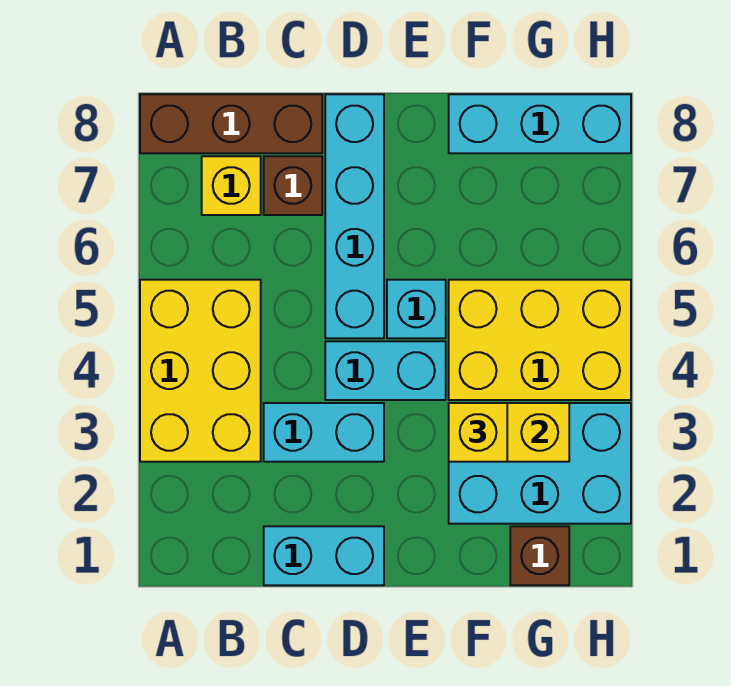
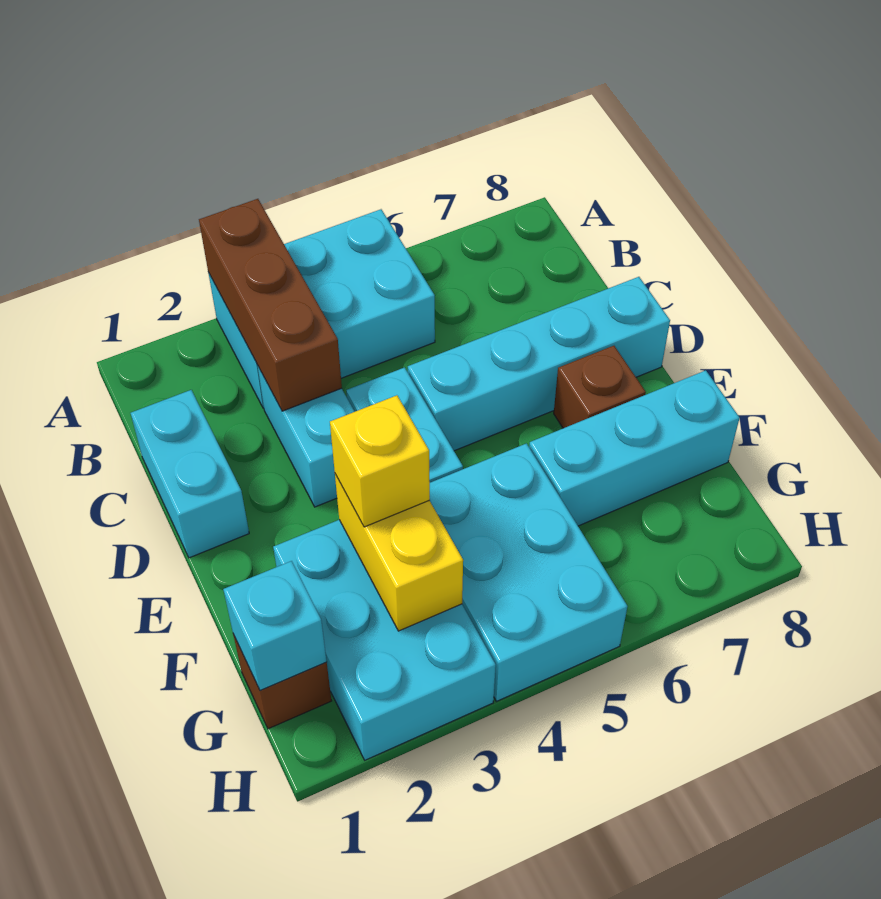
yellow 2x3 brick [140,280,261,462] -> cyan 2x3 brick [208,209,435,408]
brown 1x3 brick [140,94,322,153] -> brown 1x3 brick moved to [199,199,342,411]
yellow 1x1 brick [202,156,261,215] -> none
brown 1x1 brick [264,156,322,215] -> brown 1x1 brick moved to [554,346,646,428]
cyan 1x1 brick [387,280,446,338] -> cyan 1x1 brick moved to [223,561,327,690]
yellow 2x3 brick [449,280,631,400] -> cyan 2x3 brick [430,443,628,701]
cyan 1x3 brick [449,94,631,153] -> cyan 1x3 brick turned to [529,370,739,526]

